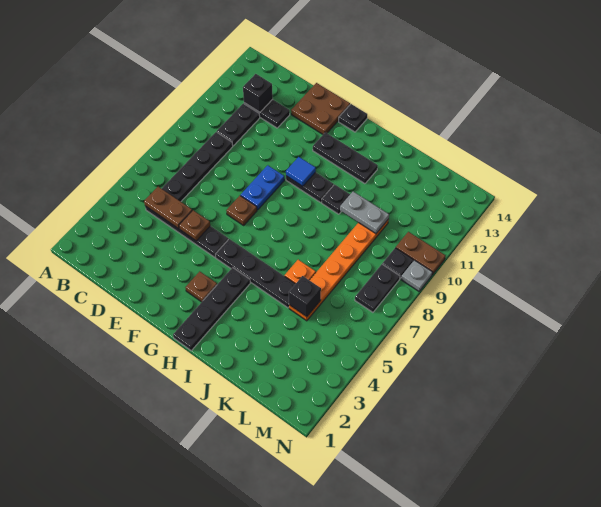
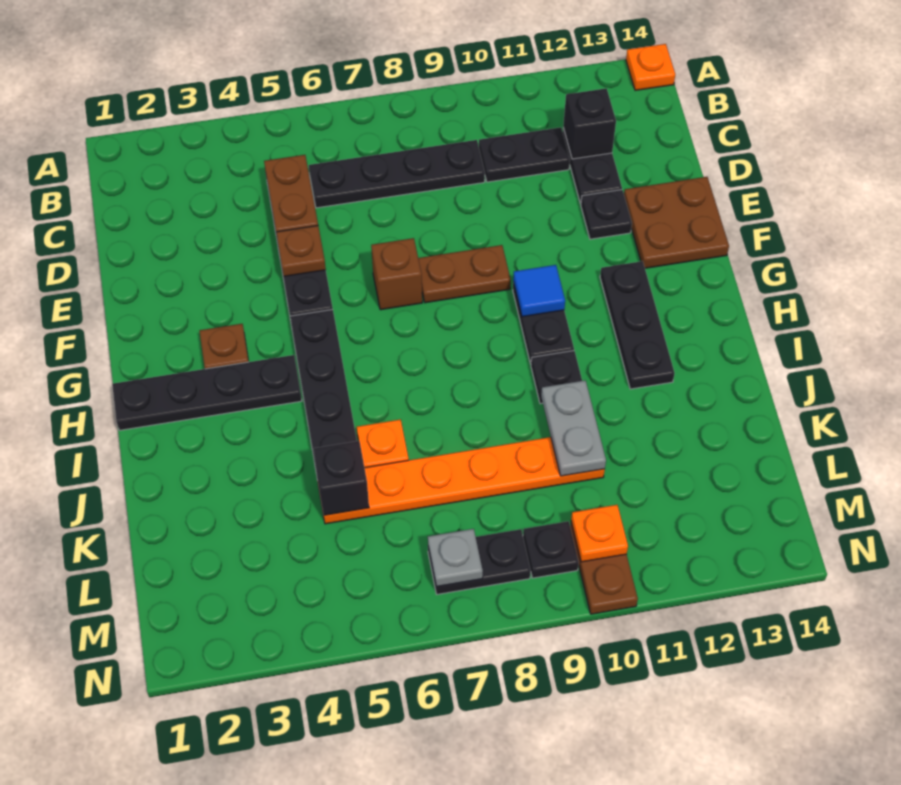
none -> orange 1x1 plate [626,44,675,90]
brown 1x1 plate [226,196,257,225] -> brown 1x1 brick [371,238,422,310]
blue 1x2 plate [241,165,285,210] -> brown 1x2 plate [418,245,511,303]
black 1x1 plate [339,104,367,132] -> black 1x1 plate moved to [581,190,632,239]
none -> orange 1x1 plate [571,505,628,562]
grey 1x1 plate [401,260,433,291] -> grey 1x1 plate moved to [428,529,483,587]

